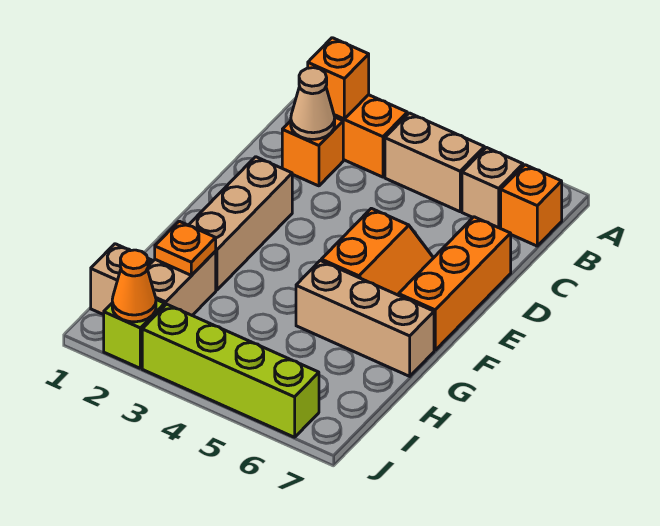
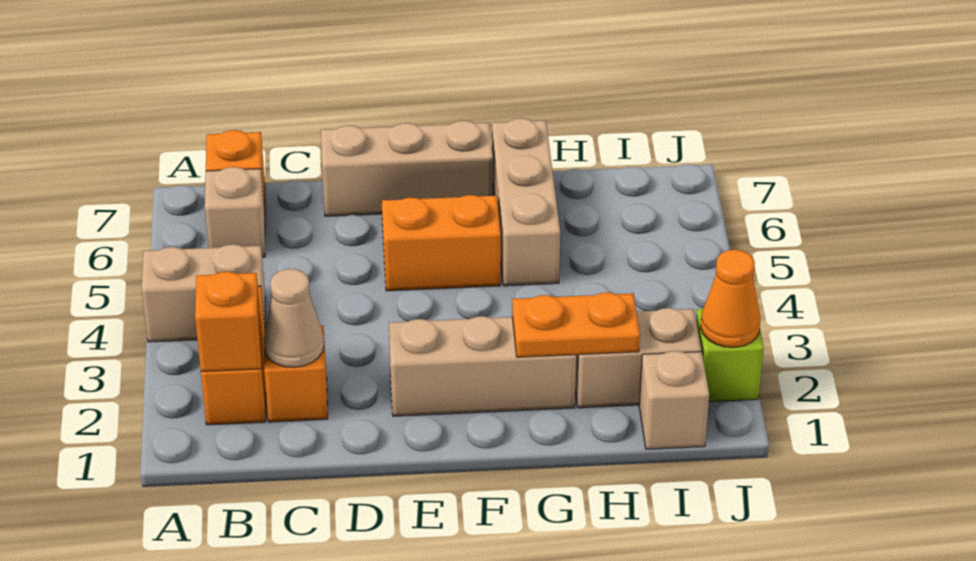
tan 1x2 brick [385,113,484,212] -> tan 1x2 brick turned to [142,244,265,342]
orange 1x3 brick [399,217,511,350] -> tan 1x3 brick [321,121,493,216]
orange 1x1 plate [155,221,216,275] -> orange 1x2 plate [512,292,640,357]
lime 1x4 brick [142,304,319,437] -> none

